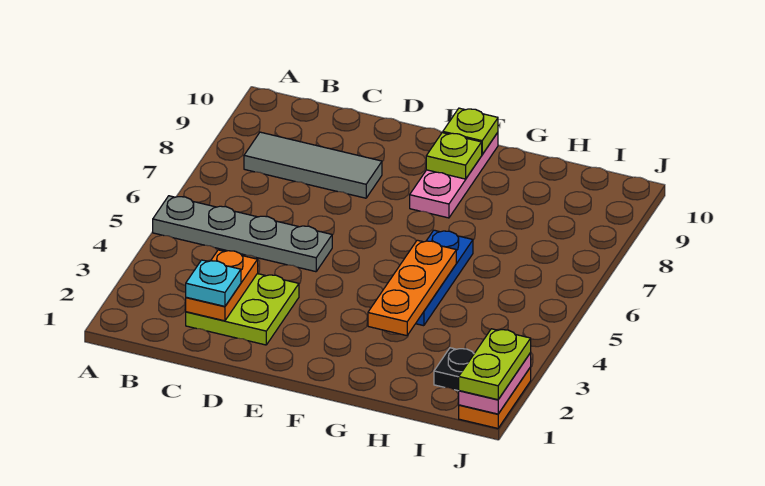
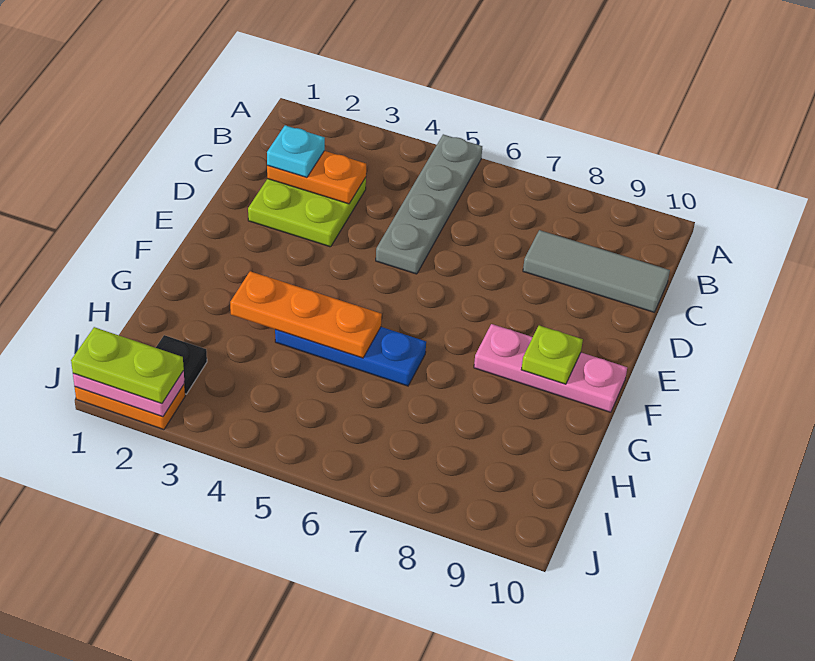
grey 1x3 tile [244,132,382,198] -> grey 1x3 tile turned to [523,230,670,312]
lime 1x1 plate [443,108,498,154] -> none

